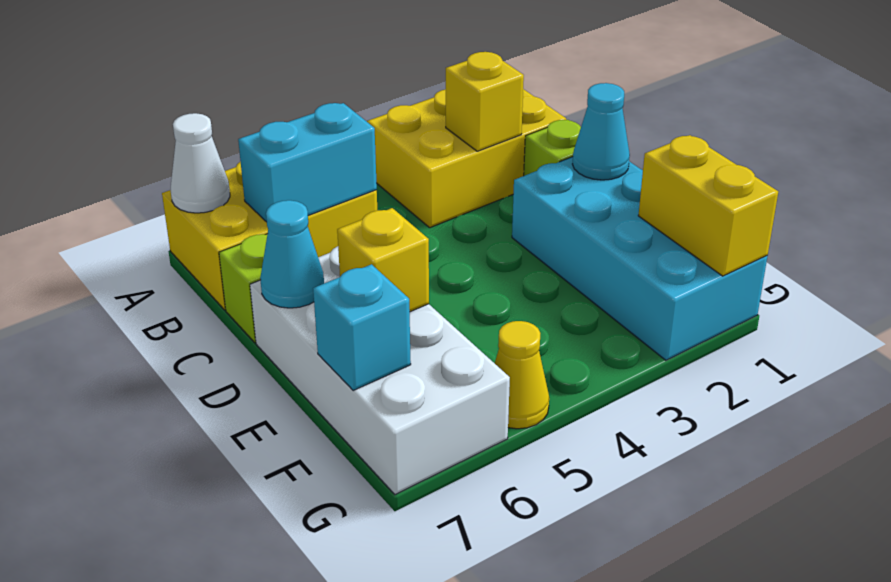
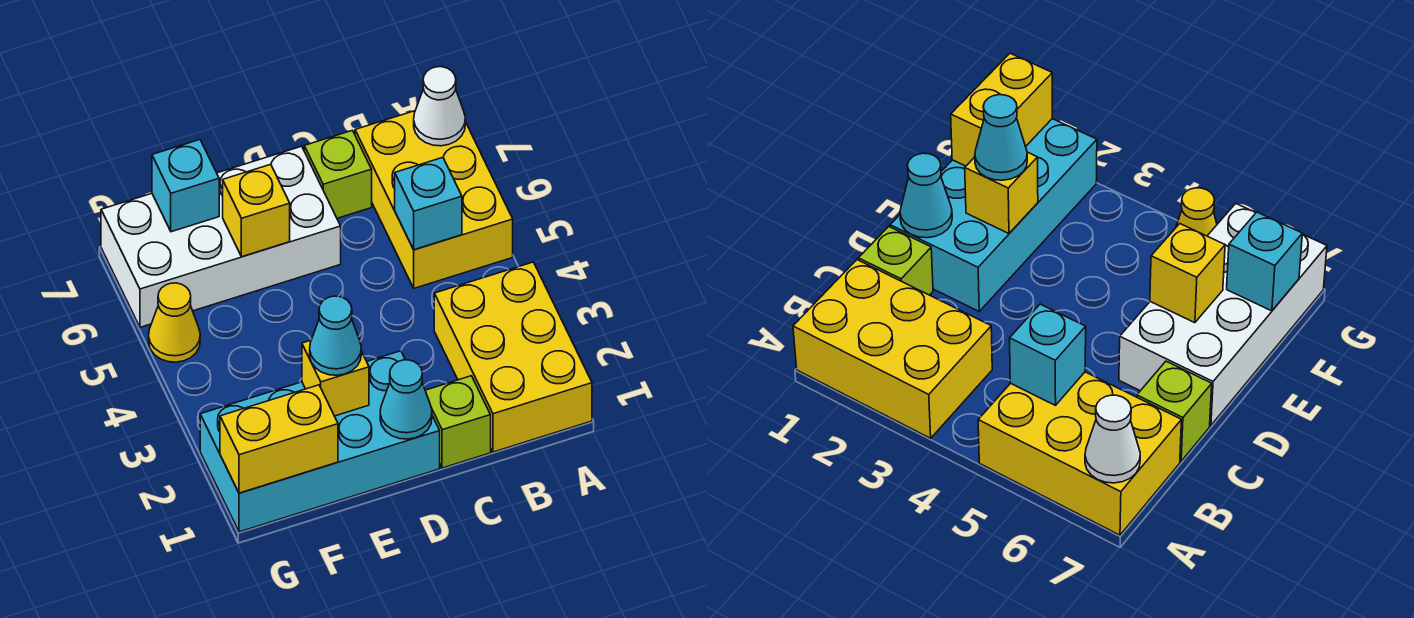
yellow 1x1 brick [446,52,524,151] -> yellow 1x1 brick moved to [302,340,369,416]
cyan 1x2 brick [238,103,377,222] -> cyan 1x1 brick [395,158,462,250]
cyan 1x1 cone [260,200,324,308] -> cyan 1x1 cone moved to [310,296,361,375]

